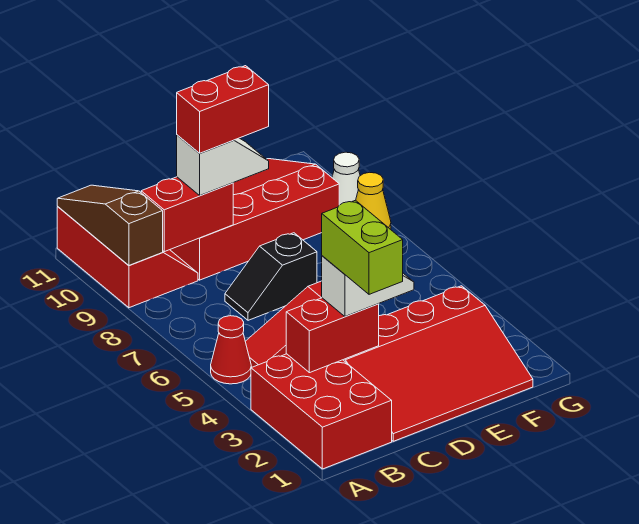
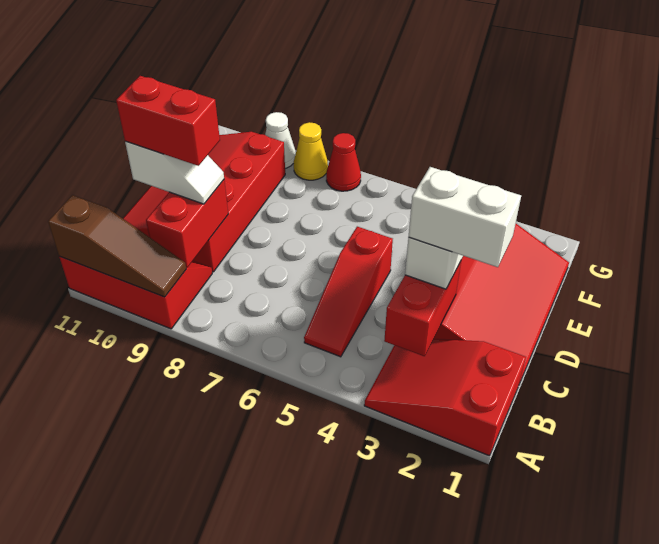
red 2x3 brick [251,354,392,469] -> red 2x3 slope [364,339,526,456]
red 1x1 cone [211,316,251,384] -> red 1x1 cone moved to [326,133,361,191]
brown 1x3 slope [57,185,163,265] -> brown 1x3 slope turned to [48,195,186,297]
lime 1x2 brick [322,200,403,294] -> white 1x2 brick [409,167,521,267]
black 1x2 slope [225,233,317,320] -> none
white 1x2 slope [177,135,269,196] -> white 1x2 slope turned to [125,141,224,204]
red 1x2 brick [177,66,269,153] -> red 1x2 brick turned to [116,76,220,166]

